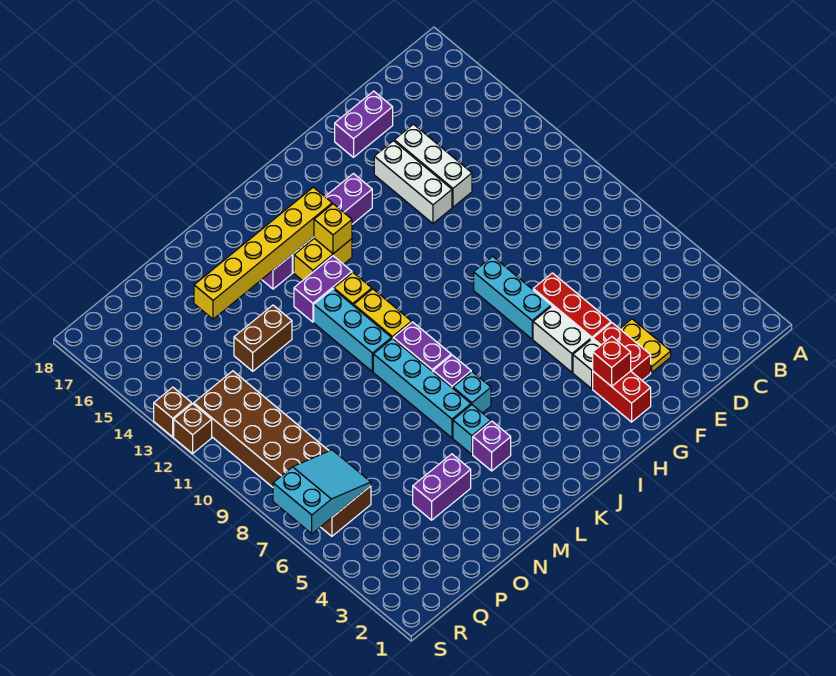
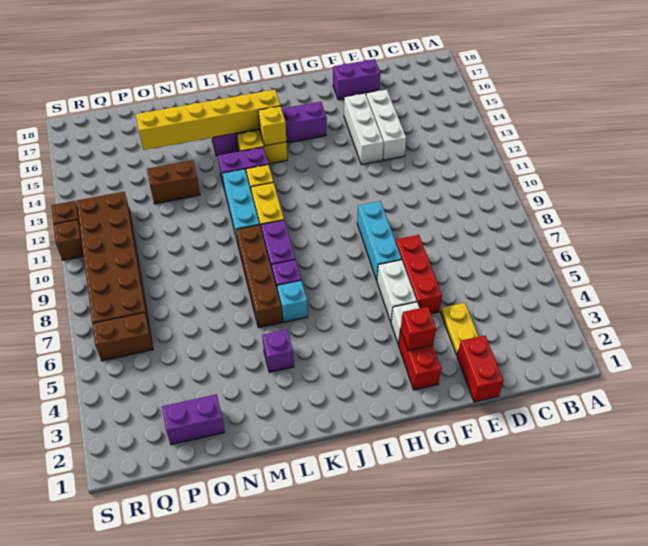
red 1x2 brick [593,323,651,380] -> red 1x2 brick moved to [457,335,504,402]
cyan 1x1 brick [453,405,491,454] -> none
cyan 1x4 brick [373,338,471,438] -> brown 1x4 brick [236,225,282,328]
purple 1x2 brick [413,454,471,520] -> purple 1x2 brick moved to [162,394,225,445]
cyan 2x3 slope [273,450,371,534] -> none
brown 1x1 brick [154,387,192,437] -> brown 1x1 brick moved to [54,220,84,260]

